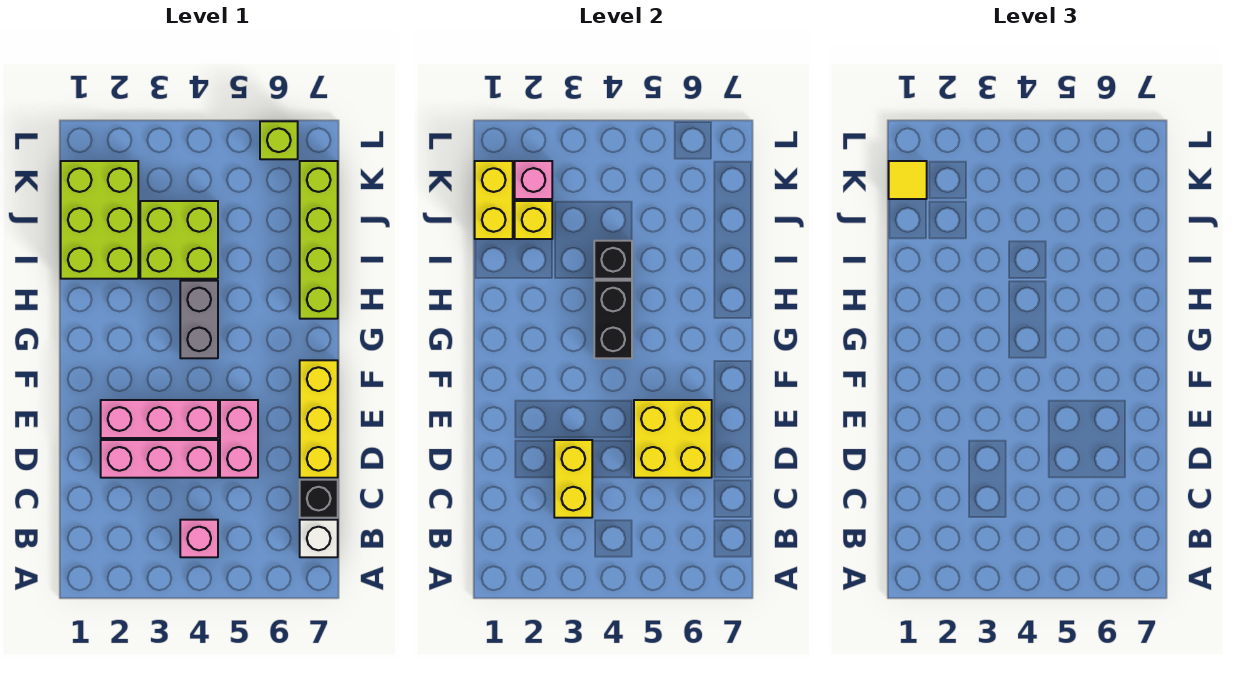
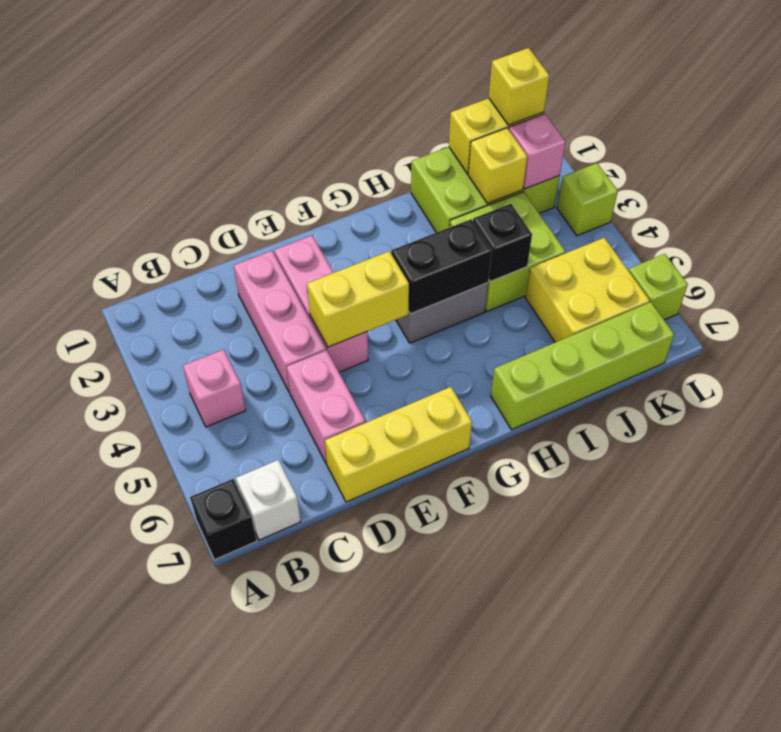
yellow 1x2 brick [554,440,592,518] -> yellow 1x2 brick moved to [307,251,409,347]
black 1x1 brick [300,480,338,518] -> black 1x1 brick moved to [190,479,257,560]
pink 1x2 brick [220,400,258,478] -> pink 1x2 brick turned to [287,350,365,464]
yellow 2x2 brick [634,400,712,478] -> yellow 2x2 brick moved to [525,238,650,342]
yellow 1x1 tile [889,161,927,199] -> yellow 1x1 brick [489,48,549,125]
none -> lime 1x1 brick [557,163,618,236]

